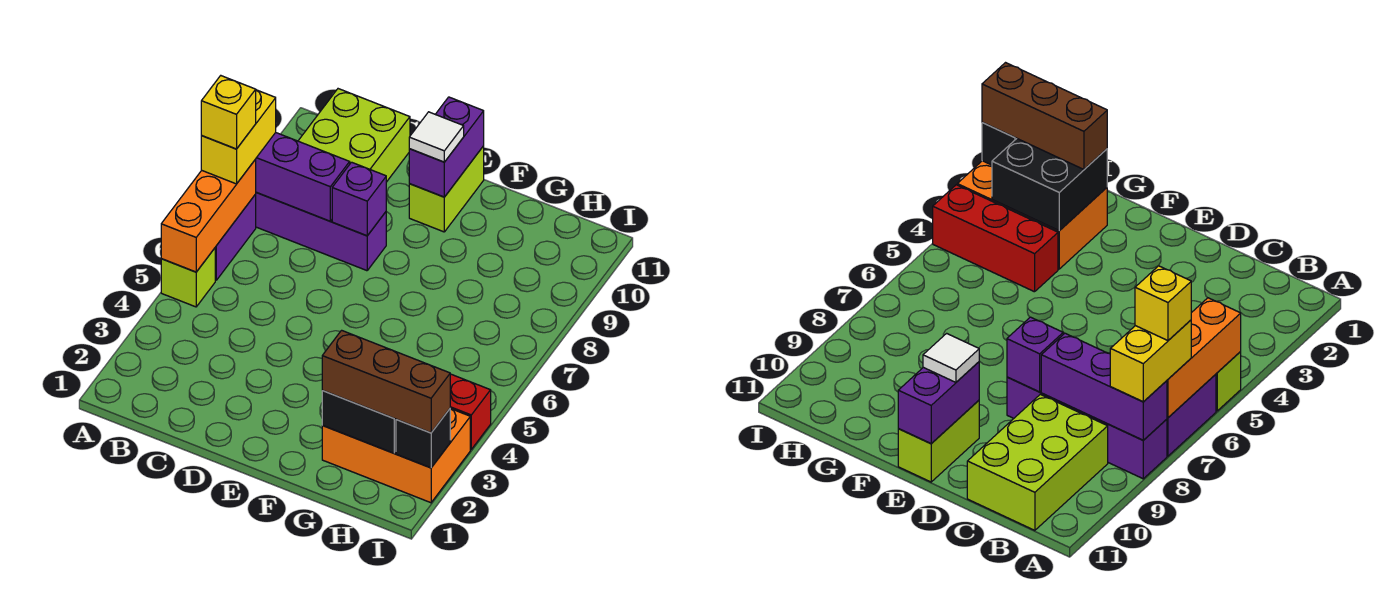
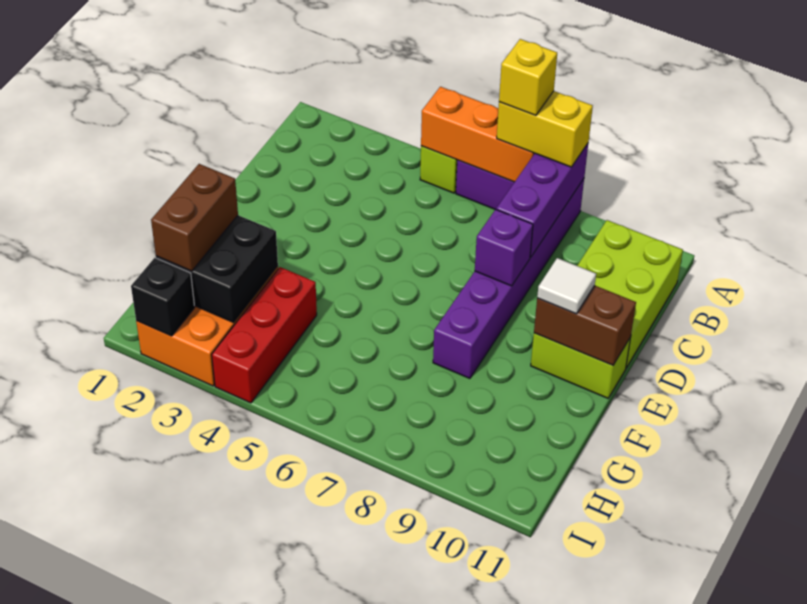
purple 1x4 brick [256,192,386,271] -> purple 1x6 brick [433,179,584,379]
lime 2x3 brick [298,89,410,182] -> lime 2x3 brick turned to [577,220,683,368]
purple 1x2 brick [409,97,484,197] -> brown 1x2 brick [534,286,636,365]
brown 1x3 brick [322,330,450,433] -> brown 1x2 brick [151,164,238,271]

